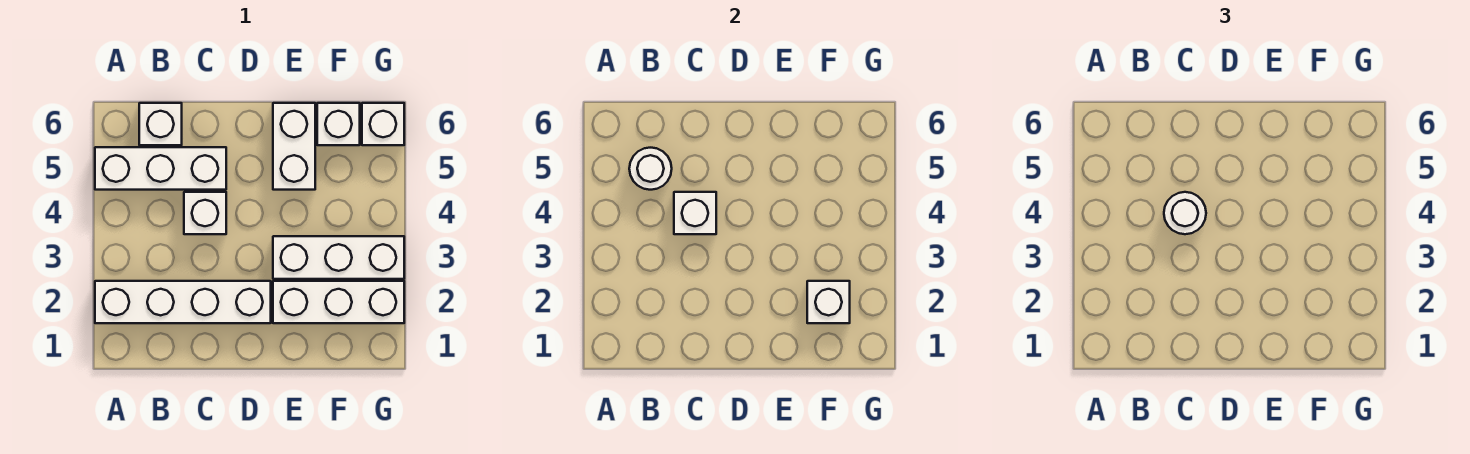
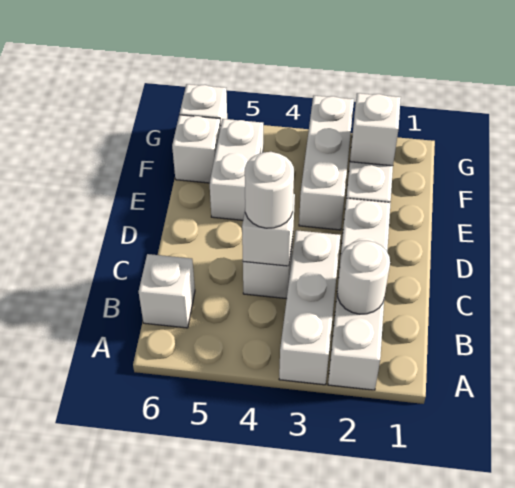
white 1x3 brick [95,147,226,190] -> white 1x3 brick moved to [279,230,341,385]
white 1x1 round brick [629,148,672,190] -> white 1x1 round brick moved to [337,241,390,314]
white 1x2 brick [273,103,315,190] -> white 1x2 brick turned to [210,119,263,220]

